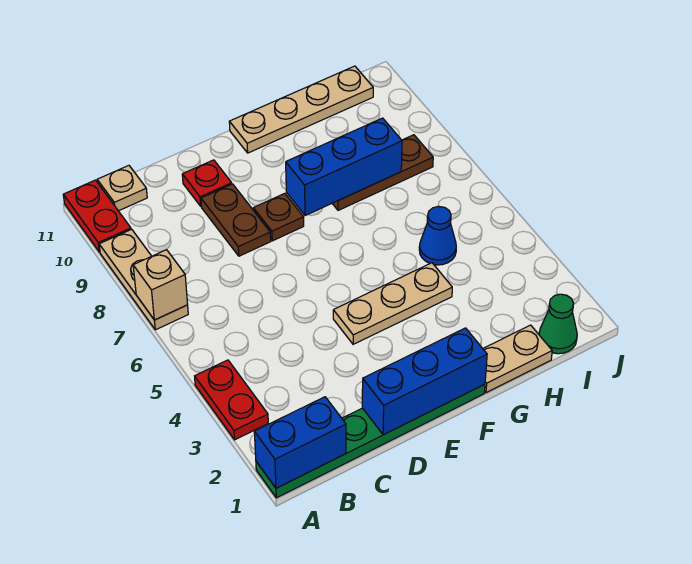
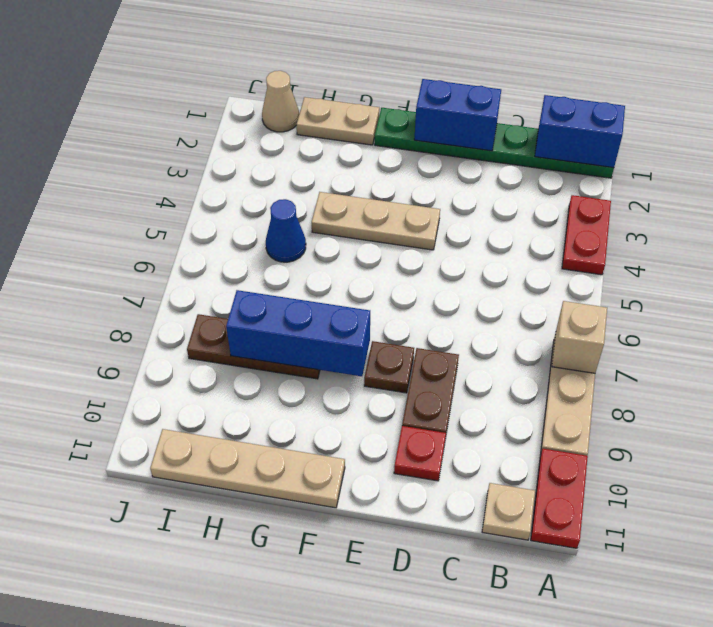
blue 1x3 brick [362,328,487,435] -> blue 1x2 brick [414,79,501,151]
green 1x1 cone [539,294,577,354] -> tan 1x1 cone [262,71,299,132]

